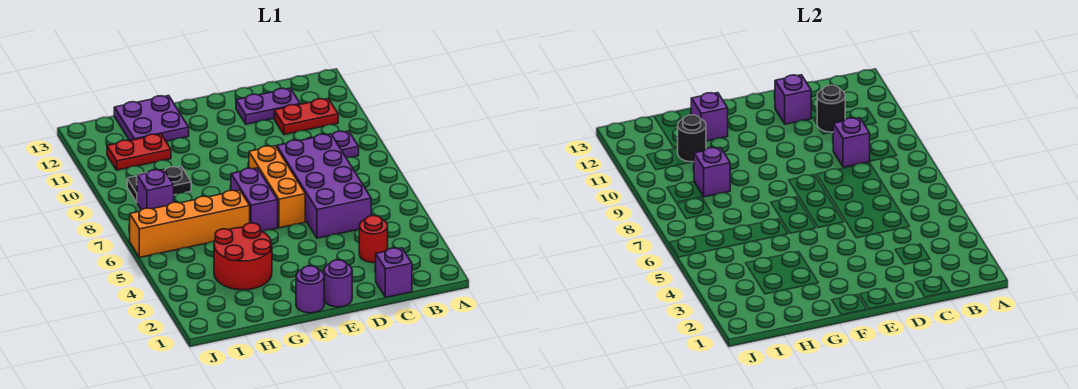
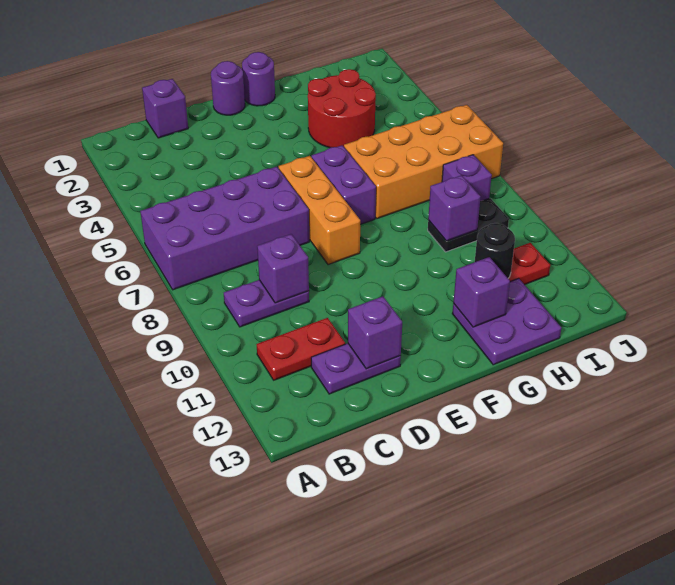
red 1x1 round brick [359,216,388,263] -> none
purple 2x4 brick [277,134,371,238] -> purple 2x4 brick turned to [140,167,309,290]
black 1x1 round brick [817,85,845,132] -> none
orange 1x4 brick [130,190,250,258] -> orange 2x4 brick [344,105,503,219]

